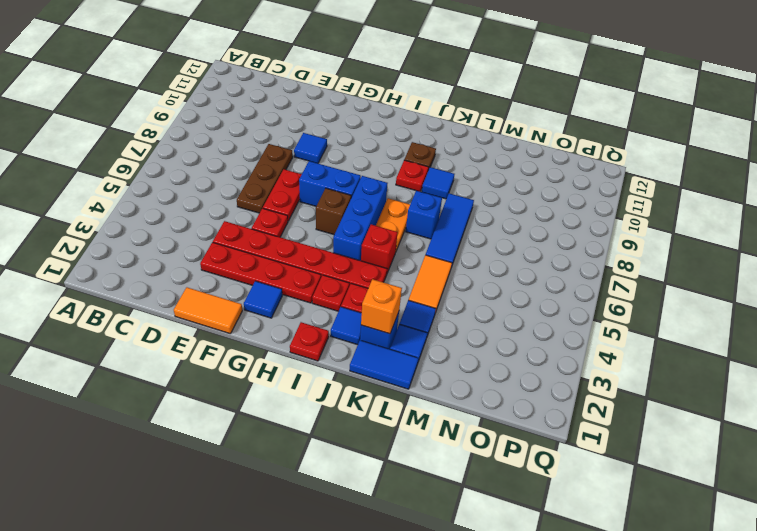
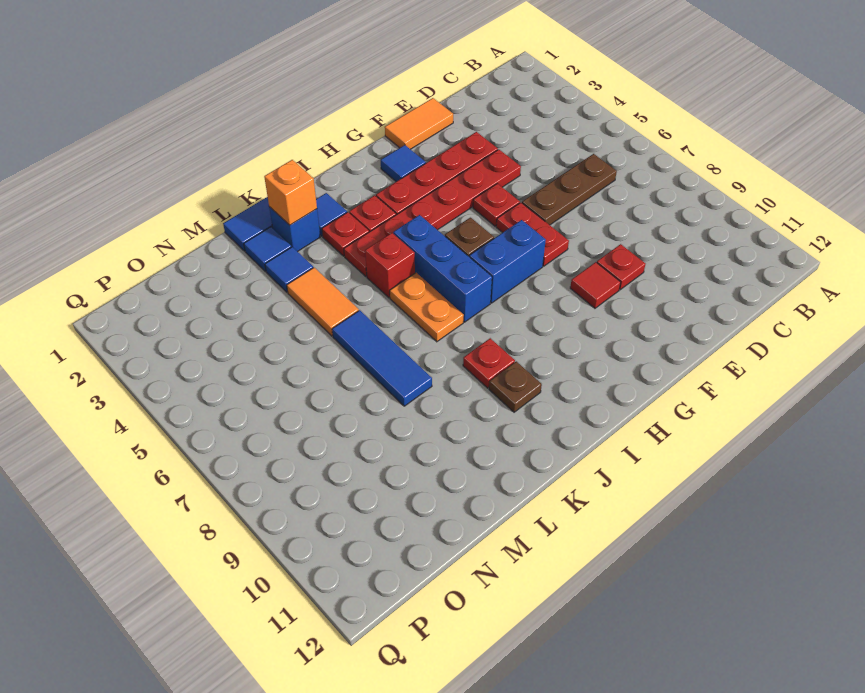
brown 1x3 plate [237,144,293,213] -> brown 1x3 plate turned to [522,154,617,225]
blue 1x1 tile [294,133,327,164] -> red 1x1 tile [570,262,621,308]
red 1x1 plate [290,322,329,361] -> red 1x1 plate moved to [597,244,646,290]
blue 1x1 brick [406,191,442,239] -> none
blue 1x1 tile [422,167,454,199] -> none

